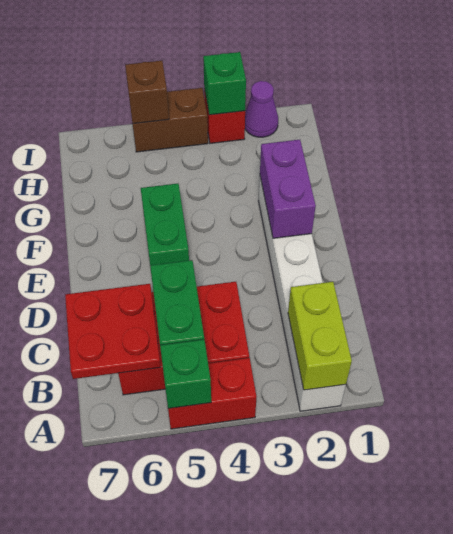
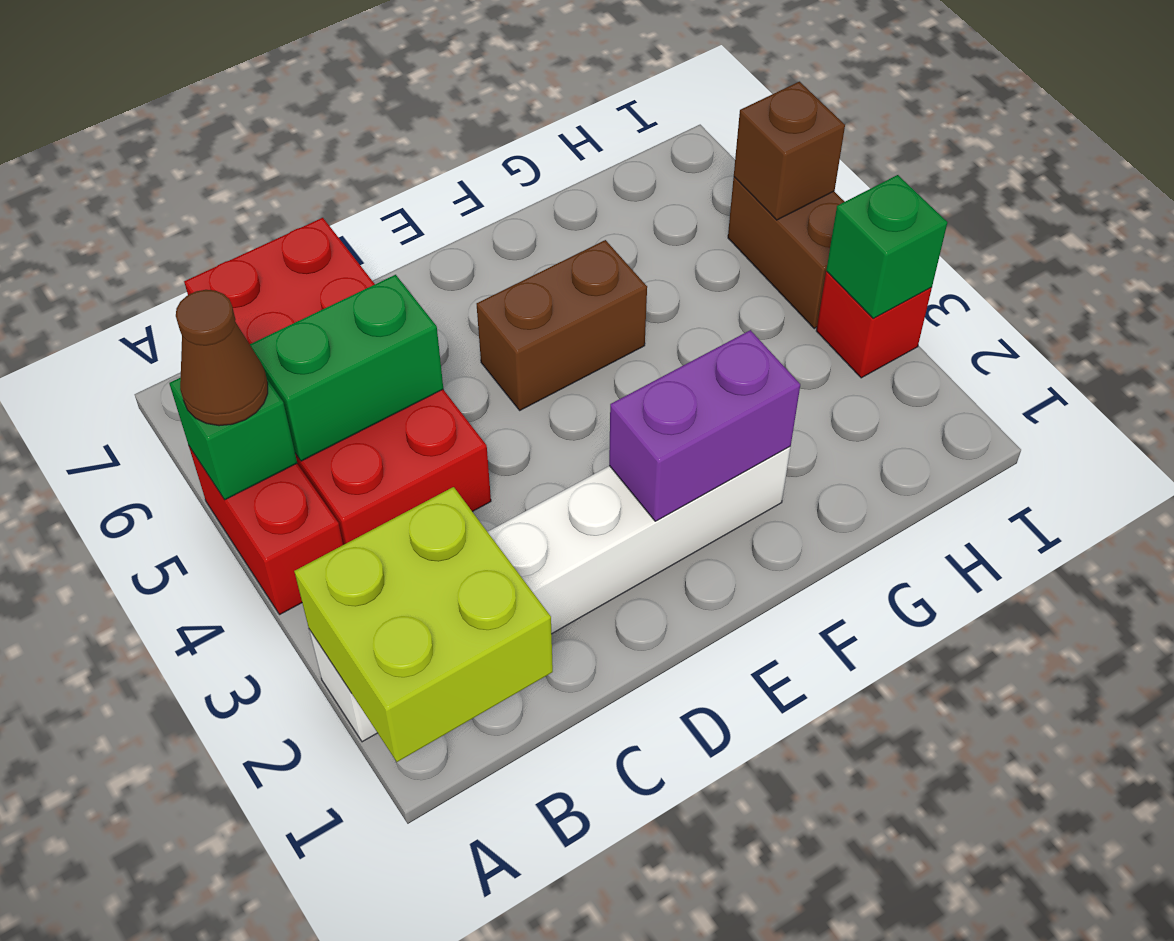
lime 1x2 brick [288,282,352,390] -> lime 2x2 brick [294,487,553,762]
none -> brown 1x1 cone [176,290,268,426]
green 1x2 brick [141,183,189,265] -> brown 1x2 brick [477,240,647,410]
purple 1x1 cone [245,81,278,137] -> none

